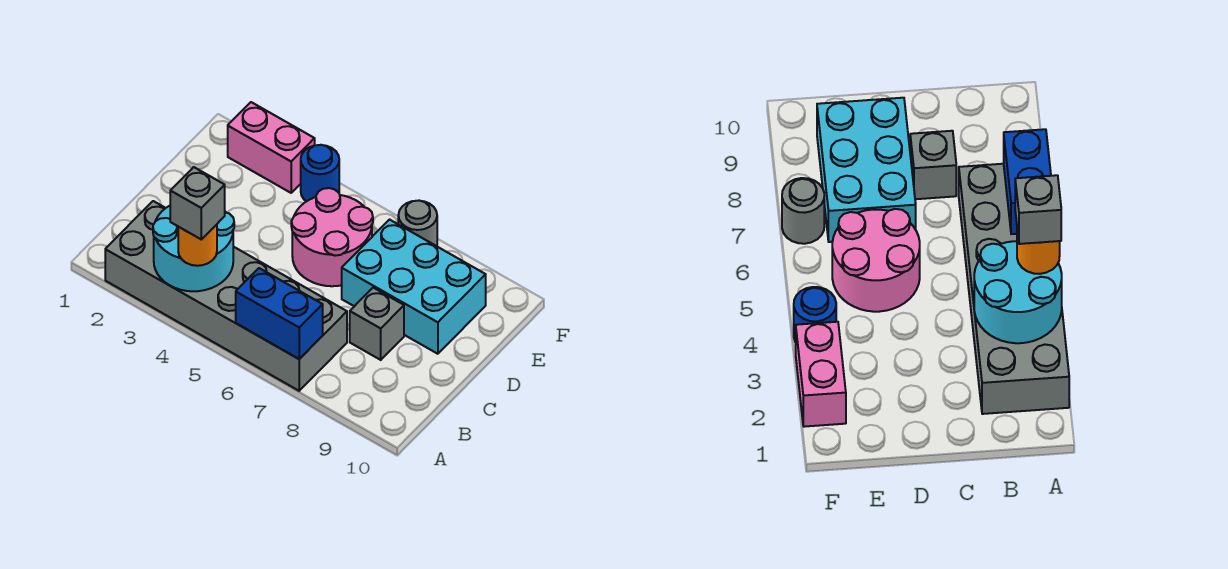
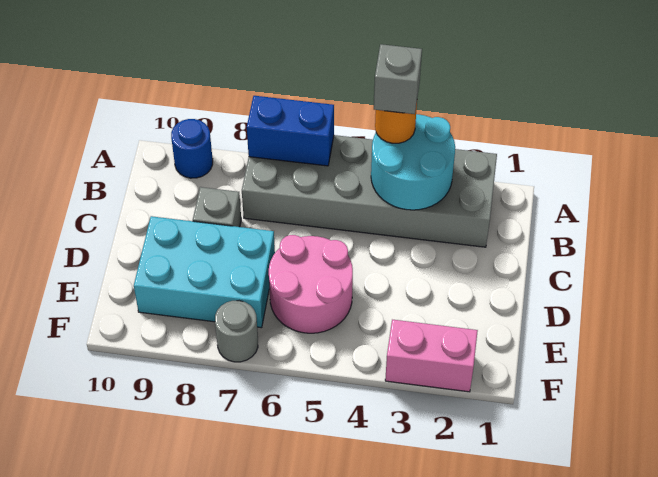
blue 1x1 round brick [301,145,339,202] -> blue 1x1 round brick moved to [171,119,213,178]

